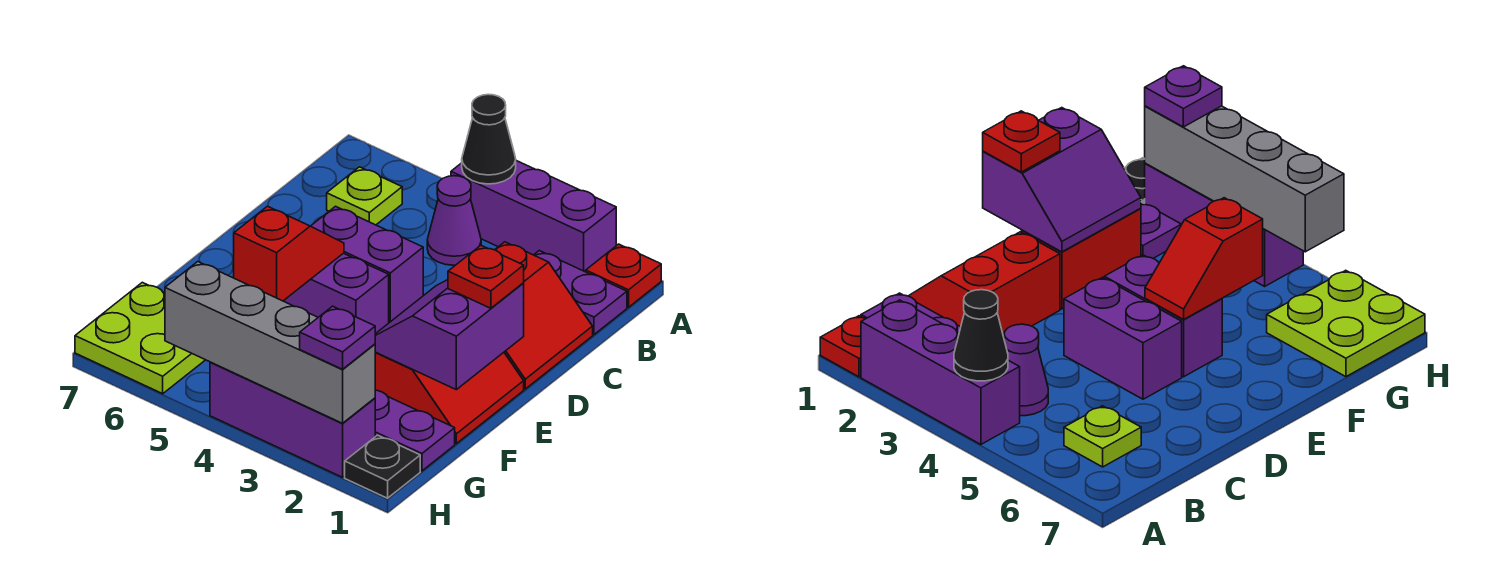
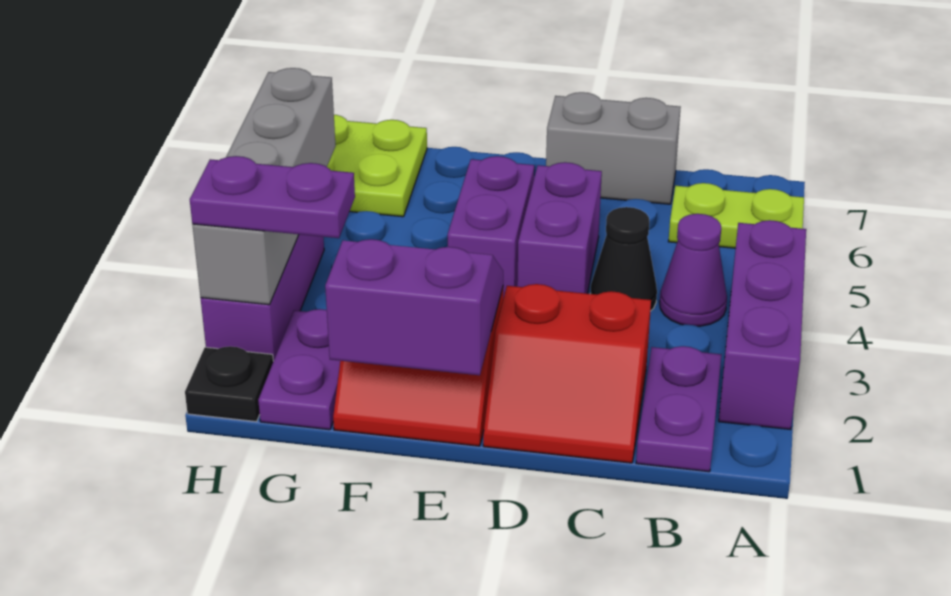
red 1x1 plate [586,244,661,307] -> none
black 1x1 cone [462,94,516,184] -> black 1x1 cone moved to [590,207,657,310]
lime 1x1 plate [327,167,402,225] -> lime 1x2 plate [668,183,804,248]
none -> grey 1x2 brick [546,92,681,204]
red 1x1 plate [448,245,524,308] -> none
red 1x2 slope [234,206,344,301] -> none
purple 1x1 plate [300,306,375,369] -> purple 1x2 plate [190,156,355,238]

